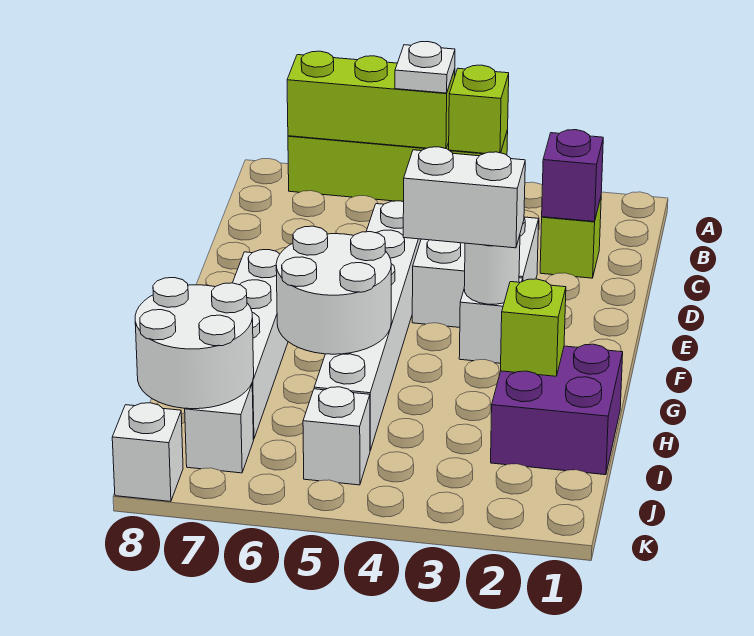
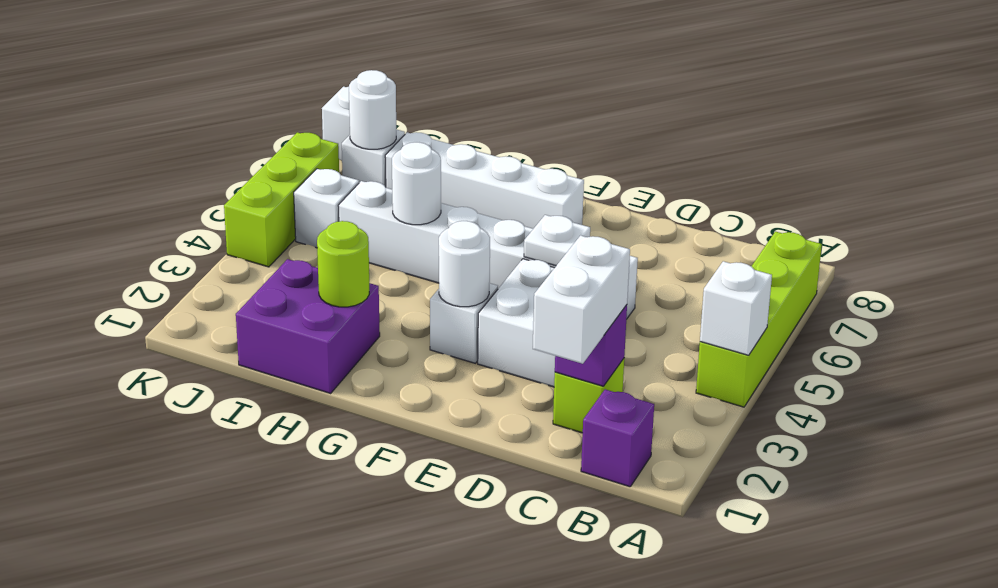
lime 1x1 brick [449,65,509,153] -> white 1x1 brick [700,261,772,355]
lime 1x3 brick [287,51,455,149] -> lime 1x3 brick moved to [224,132,339,267]
white 1x1 plate [395,42,455,93] -> white 1x1 plate moved to [524,215,590,266]
none -> purple 1x1 brick [581,389,654,487]
white 1x2 brick [403,147,525,248] -> white 1x2 brick moved to [533,235,630,364]
white 2x2 round brick [276,226,391,354] -> white 1x1 round brick [392,142,441,225]
lime 1x1 brick [501,279,566,376] -> lime 1x1 round brick [317,221,369,307]
white 2x2 round brick [135,278,254,409] -> white 1x1 round brick [349,70,396,149]

